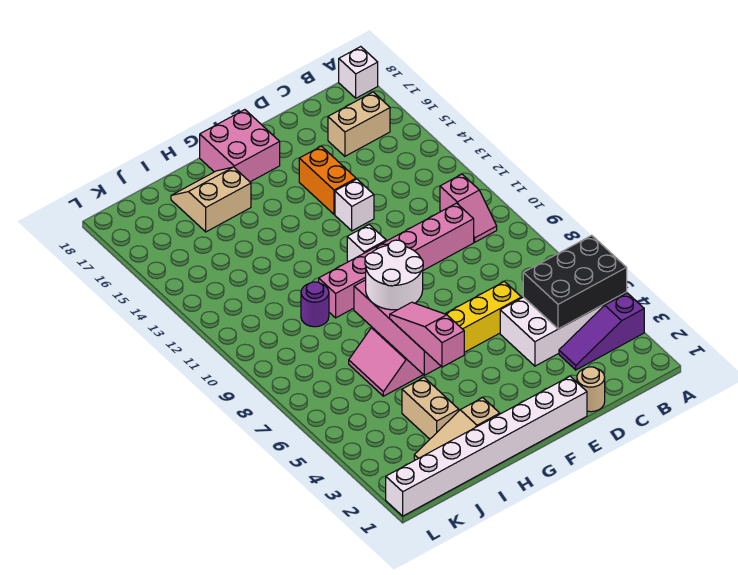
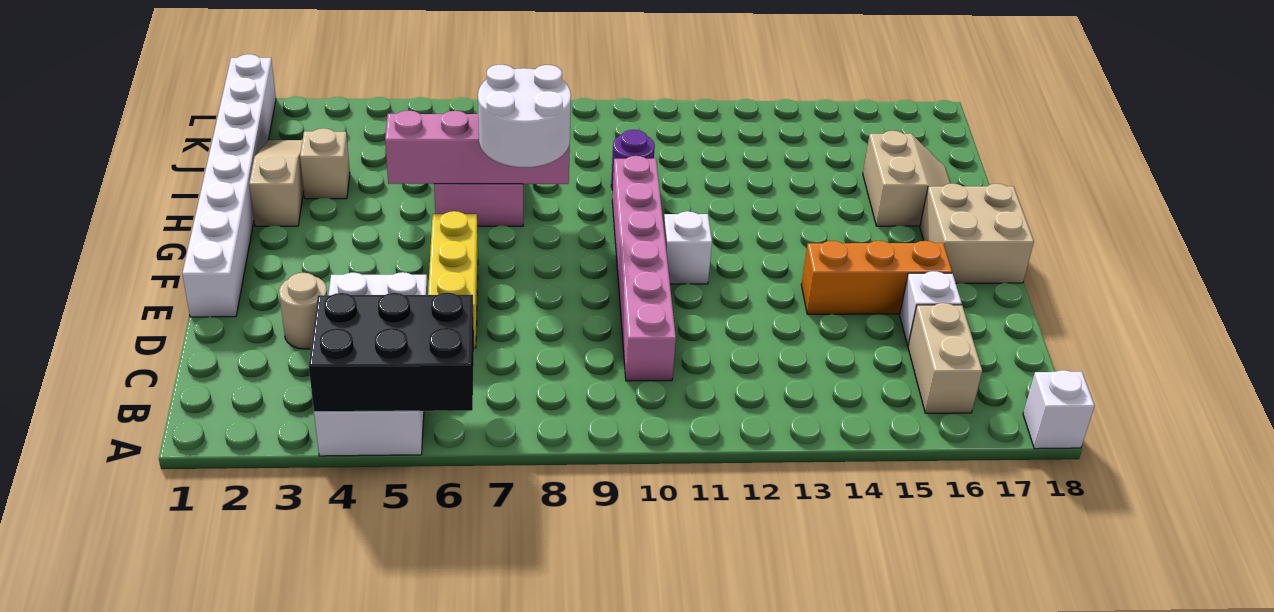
purple 1x3 slope [559,293,644,370] -> none
black 2x3 brick [523,235,627,329] -> black 2x3 brick turned to [309,293,474,412]
pink 1x2 slope [440,174,497,242] -> none
tan 1x1 round brick [577,367,605,412] -> tan 1x1 round brick moved to [279,273,327,349]
white 1x1 brick [335,179,374,231] -> white 1x1 brick moved to [900,271,962,345]
orange 1x2 brick [299,146,356,214] -> orange 1x3 brick [801,241,952,314]
pink 2x2 brick [200,110,280,182] -> tan 2x2 brick [920,184,1034,283]
pink 1x3 slope [390,302,464,367] -> none
tan 1x2 brick [402,378,459,439] -> tan 1x1 brick [300,128,350,199]

